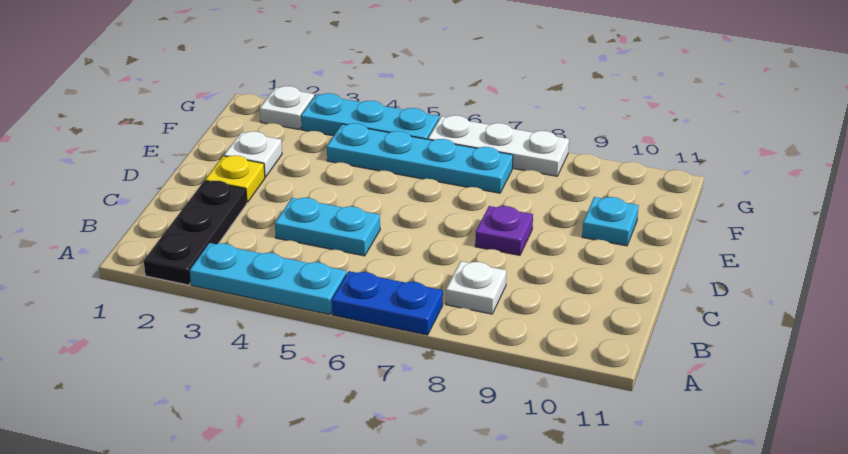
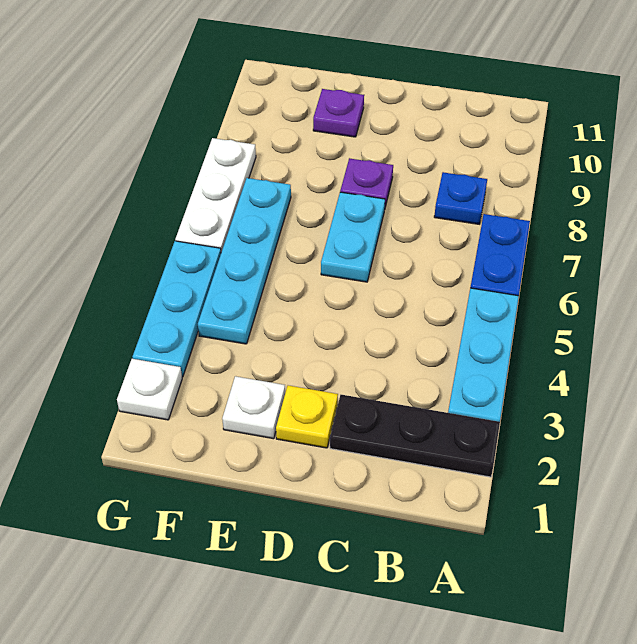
white 1x1 plate [446,261,506,314] -> blue 1x1 plate [434,172,487,224]
cyan 1x2 plate [275,198,380,256] -> cyan 1x2 plate moved to [321,192,385,282]
cyan 1x1 plate [582,197,639,246] -> purple 1x1 plate [313,89,364,137]

